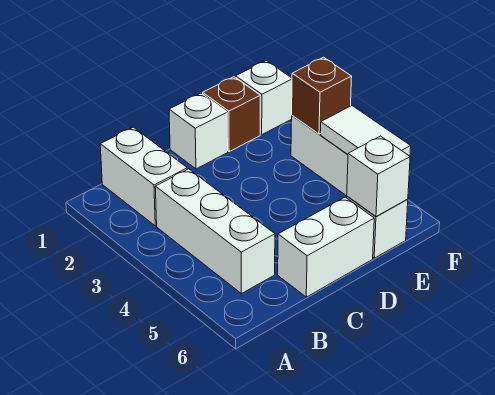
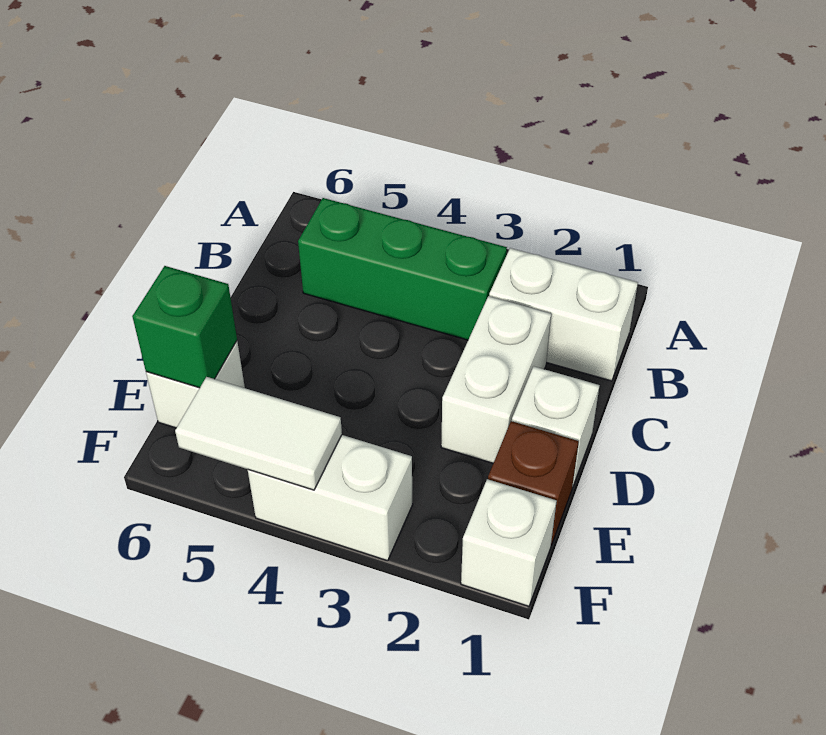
white 1x3 brick [155,169,275,294] -> green 1x3 brick [298,198,507,340]
white 1x2 brick [278,197,374,297] -> white 1x2 brick moved to [441,296,551,463]
white 1x1 brick [347,136,410,217] -> green 1x1 brick [132,266,237,388]
brown 1x1 brick [292,57,352,134] -> none

